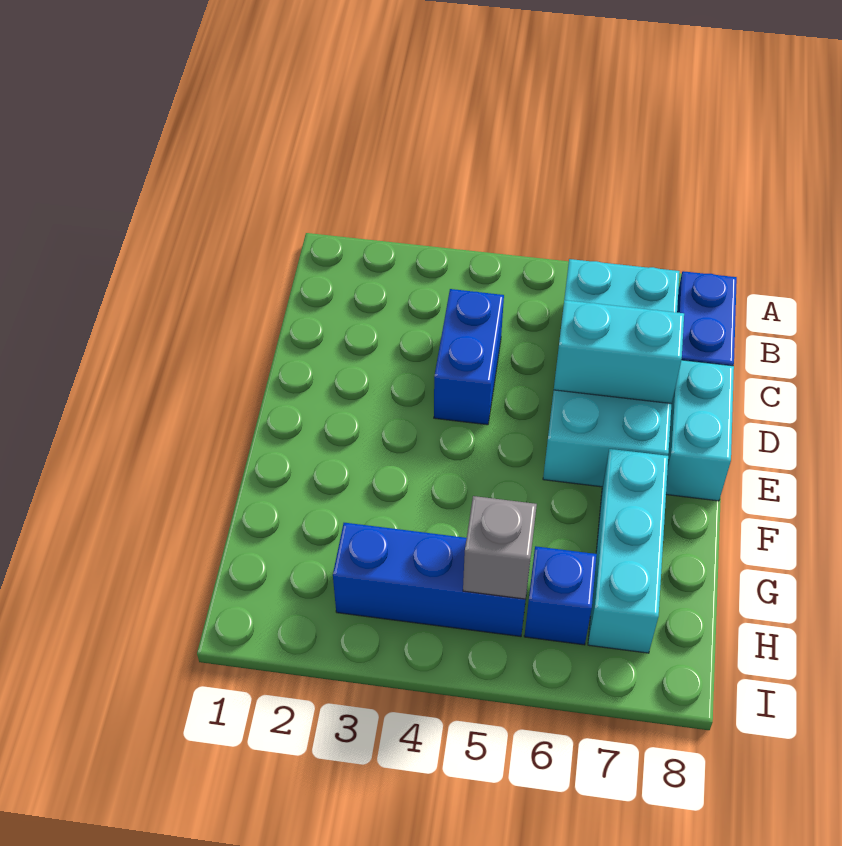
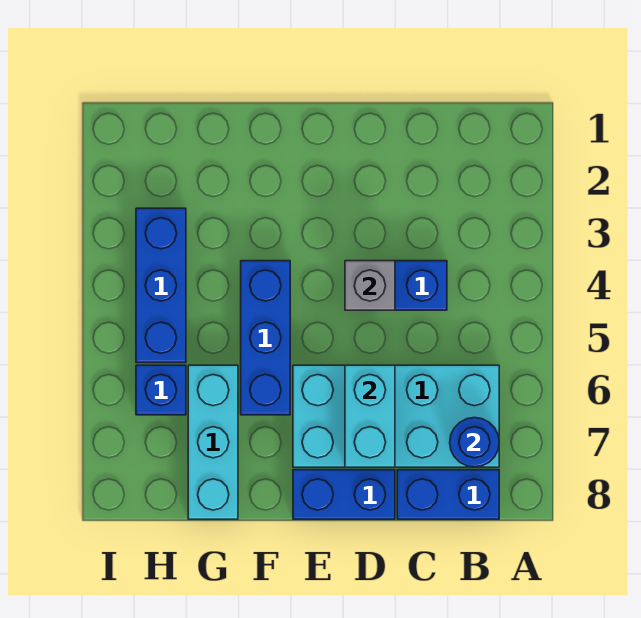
none -> blue 1x1 round brick [450,417,499,467]
cyan 1x2 brick [666,360,734,501] -> blue 1x2 brick [293,470,395,519]
none -> blue 1x3 brick [241,261,290,415]
cyan 1x3 brick [588,449,668,653] -> cyan 1x3 brick turned to [188,365,238,519]
grey 1x1 brick [463,496,537,599] -> grey 1x1 brick moved to [345,261,395,310]

